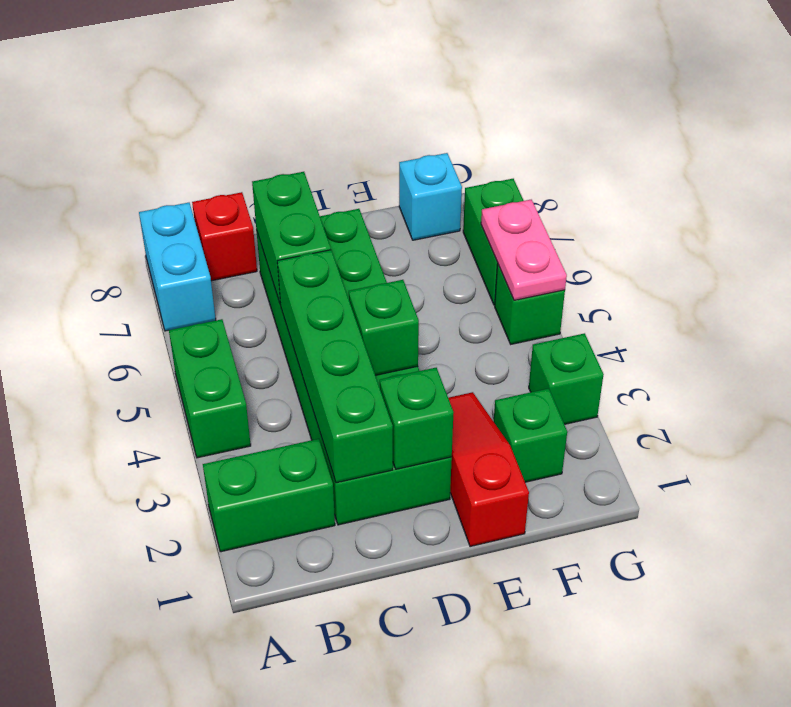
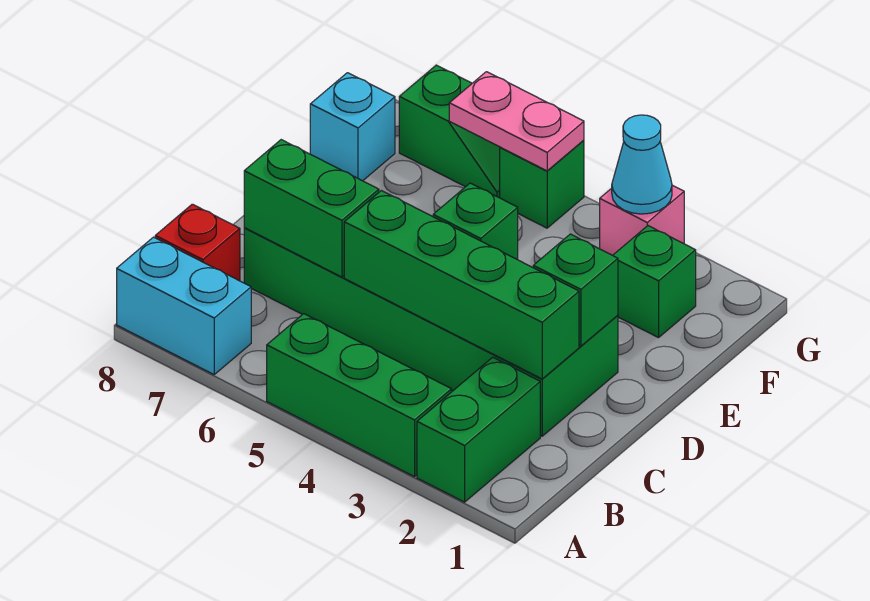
green 1x2 brick [169,319,251,458] -> green 1x3 brick [267,314,451,477]
red 1x3 slope [448,392,529,547] -> none
green 1x1 brick [529,333,604,424] -> pink 1x1 brick [600,185,684,255]
none -> cyan 1x1 cone [612,115,672,214]
green 1x2 brick [463,179,524,305] -> green 1x2 slope [399,65,500,198]

